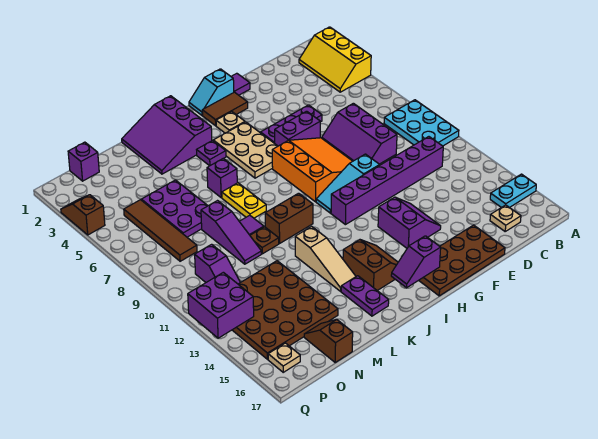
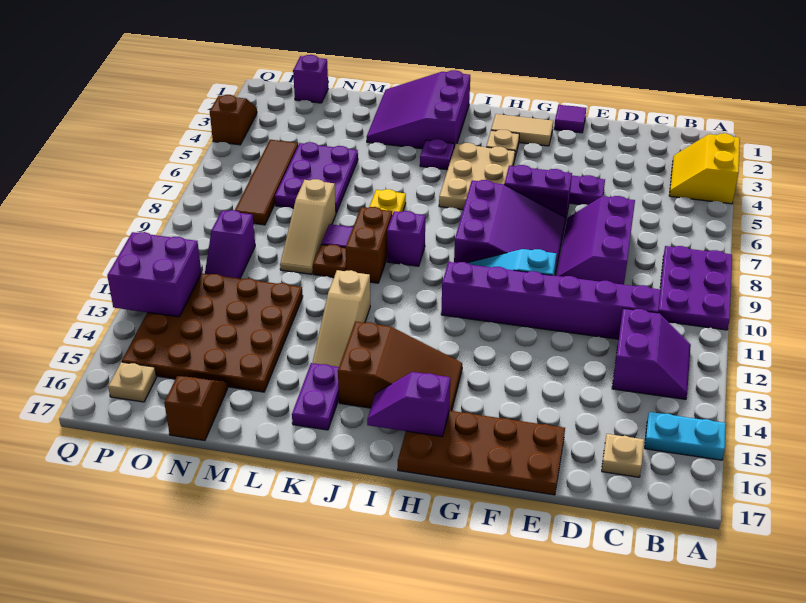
yellow 2x3 slope [299,27,371,92] -> yellow 2x2 slope [669,133,740,204]
cyan 2x3 plate [384,100,459,146] -> purple 2x3 plate [658,246,732,330]
orange 3x3 slope [272,138,353,202] -> purple 3x3 slope [454,180,566,276]
purple 2x2 slope [378,197,441,248] -> purple 2x2 slope moved to [612,308,691,399]
cyan 1x2 slope [189,69,234,115] -> none
brown 1x2 tile [202,92,248,126] -> tan 1x2 tile [491,114,553,146]
brown 2x2 slope [343,240,398,291] -> brown 2x3 slope [338,322,462,411]
brown 1x2 brick [265,193,313,243] -> brown 1x2 brick turned to [345,207,392,283]
purple 1x1 brick [207,158,237,198] -> purple 1x1 brick moved to [387,211,425,266]
purple 1x3 slope [201,201,261,264] -> tan 1x3 slope [280,179,336,274]

